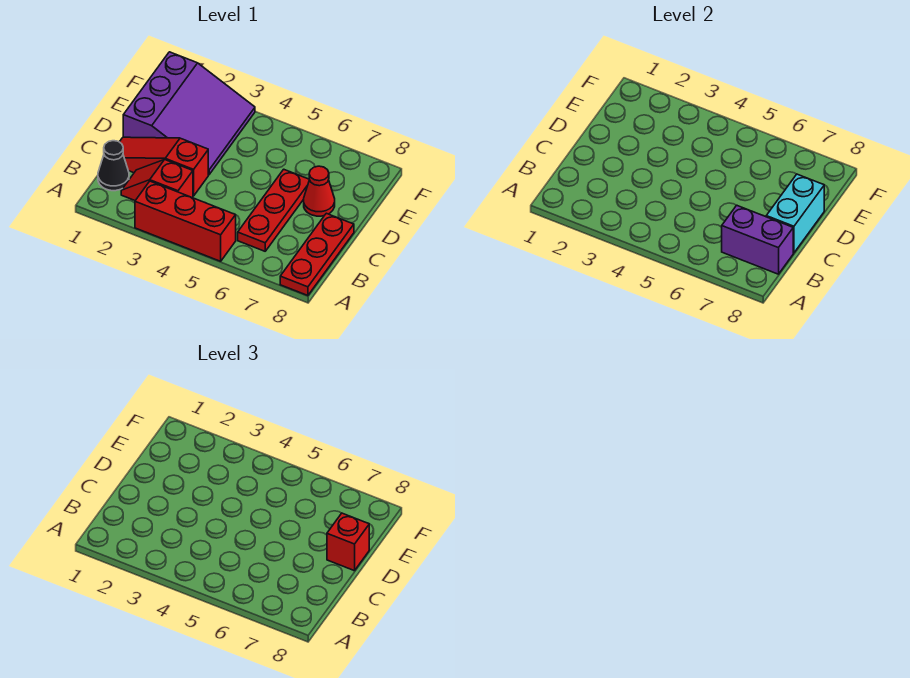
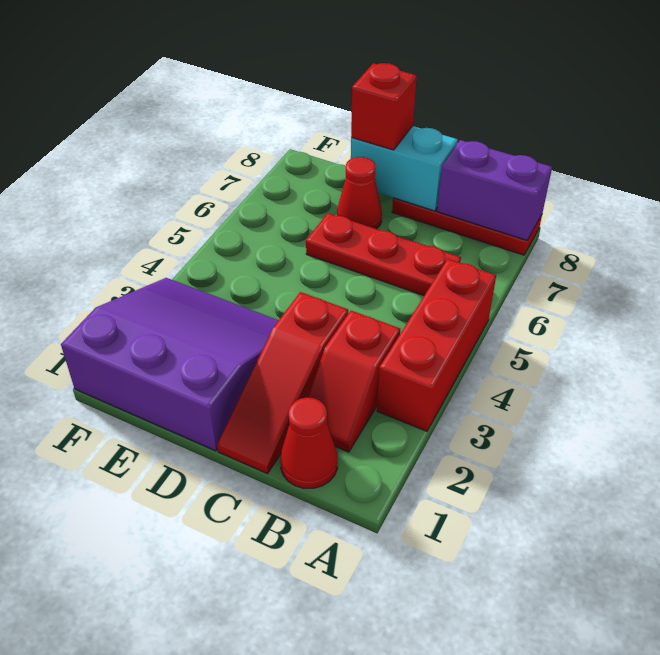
black 1x1 cone [98,141,129,191] -> red 1x1 cone [280,397,338,488]
purple 1x2 brick [722,205,793,274] -> purple 1x2 brick turned to [437,140,552,240]

